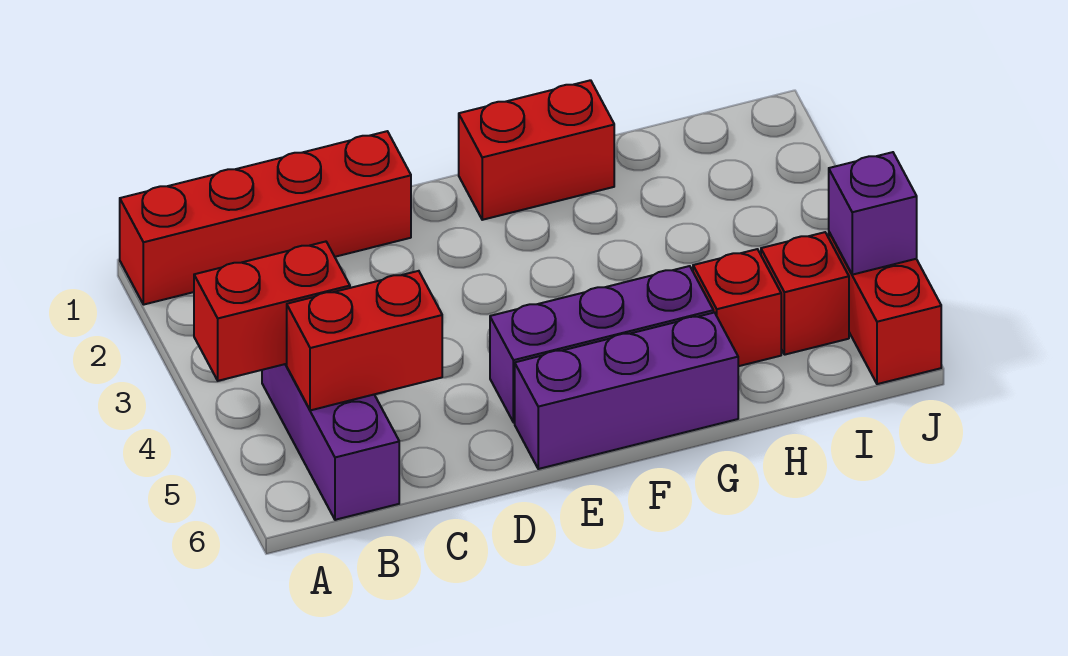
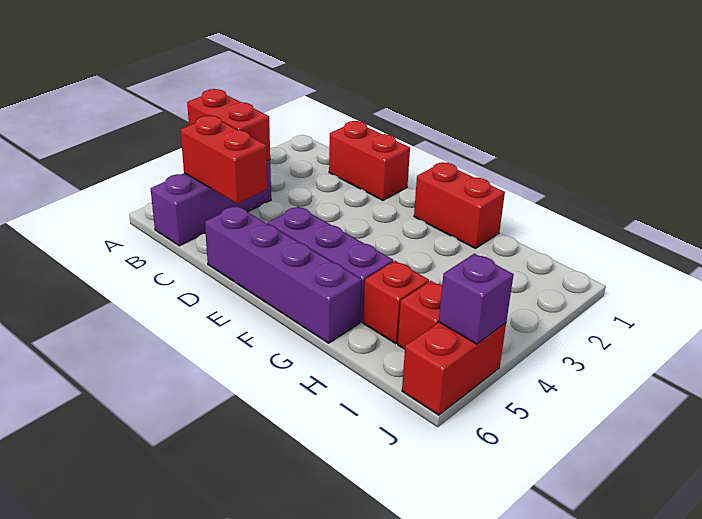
red 1x4 brick [120,131,411,305] -> red 1x2 brick [329,121,410,200]
purple 1x3 brick [515,313,738,469] -> purple 1x4 brick [205,206,362,343]

